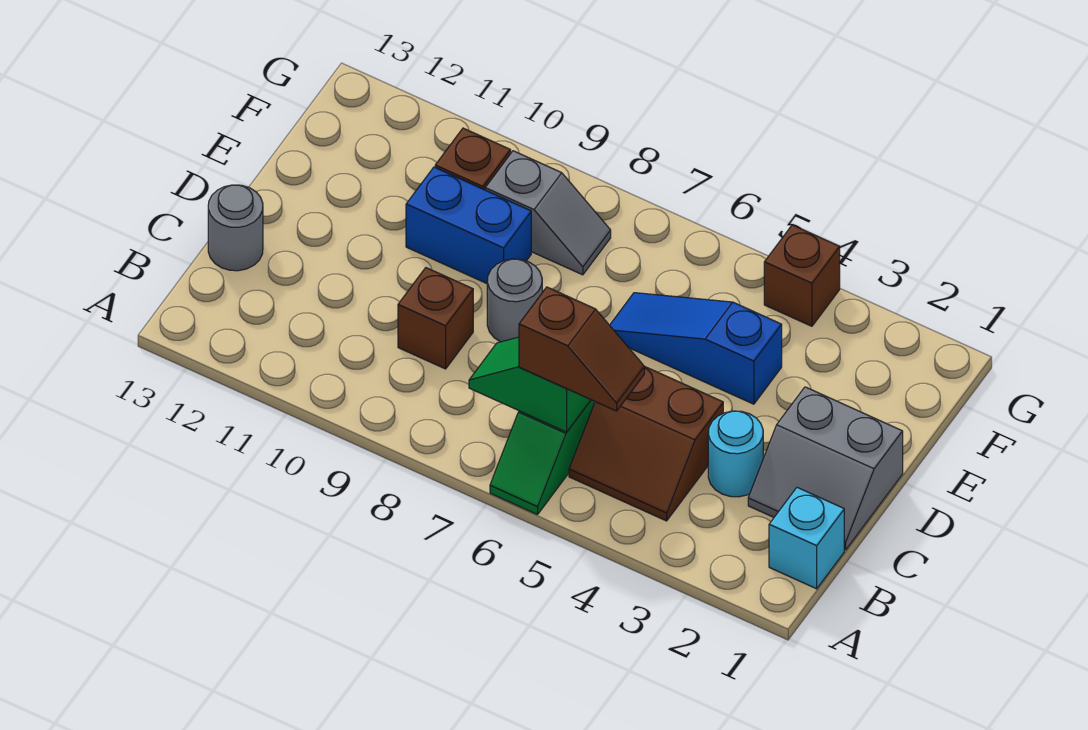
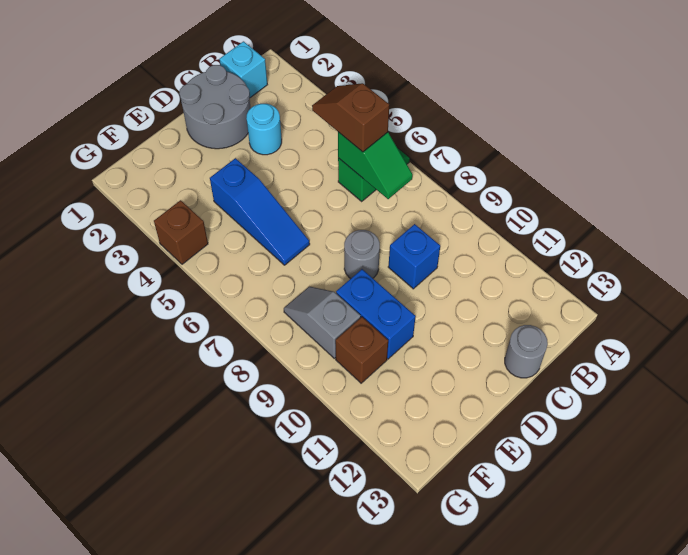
brown 2x2 slope [569,366,723,521] -> none
grey 2x2 slope [748,387,903,550] -> grey 2x2 round brick [179,65,251,149]
brown 1x1 brick [398,268,473,369] -> blue 1x1 brick [388,224,440,289]

